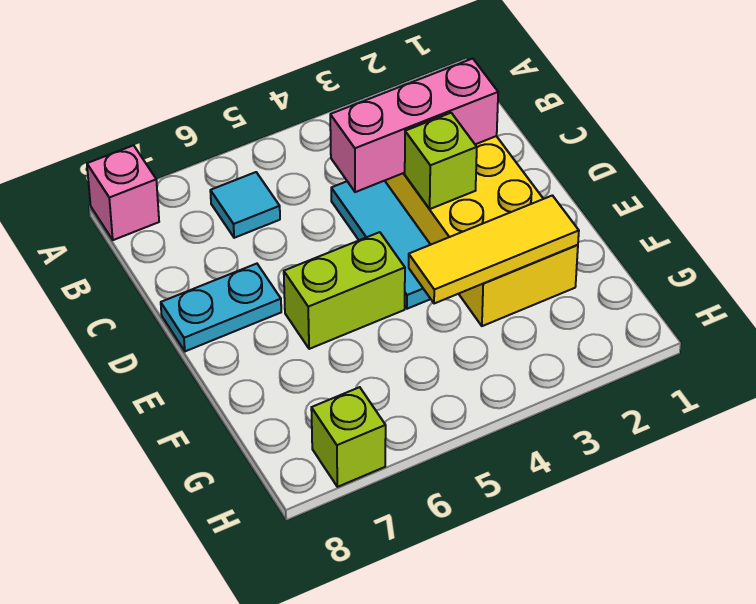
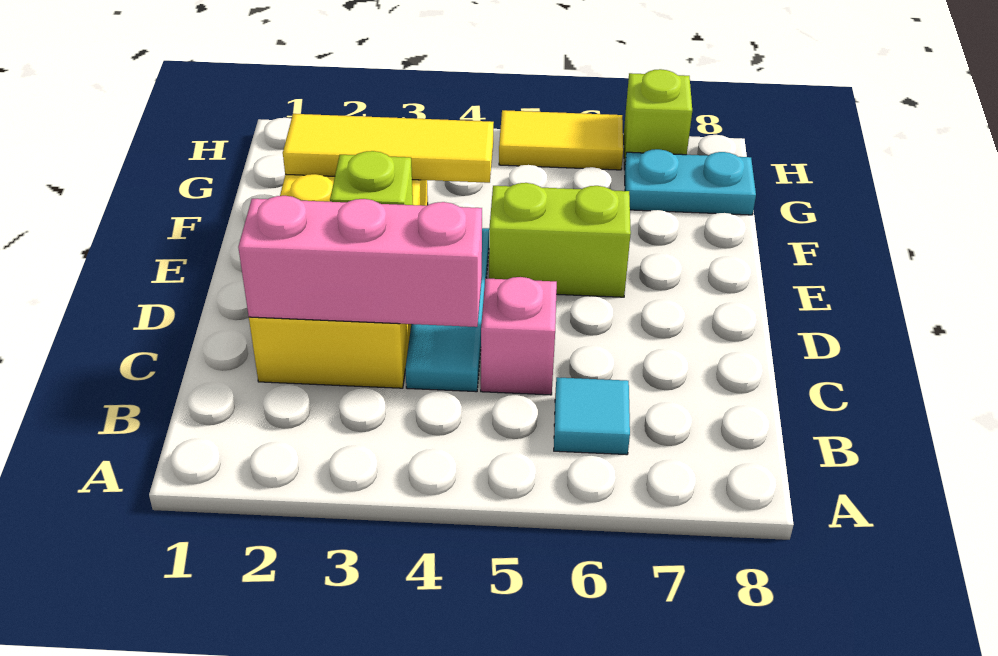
pink 1x1 brick [87,145,159,240] -> pink 1x1 brick moved to [481,277,557,395]
cyan 1x2 plate [161,264,281,351] -> cyan 1x2 plate moved to [624,149,756,215]
none -> yellow 1x2 tile [499,110,623,170]

